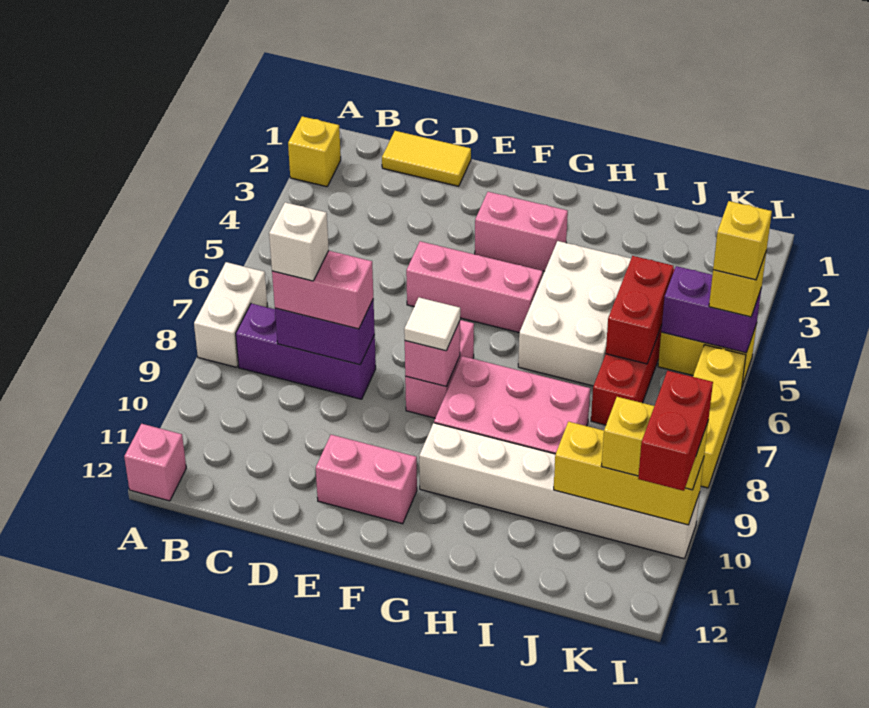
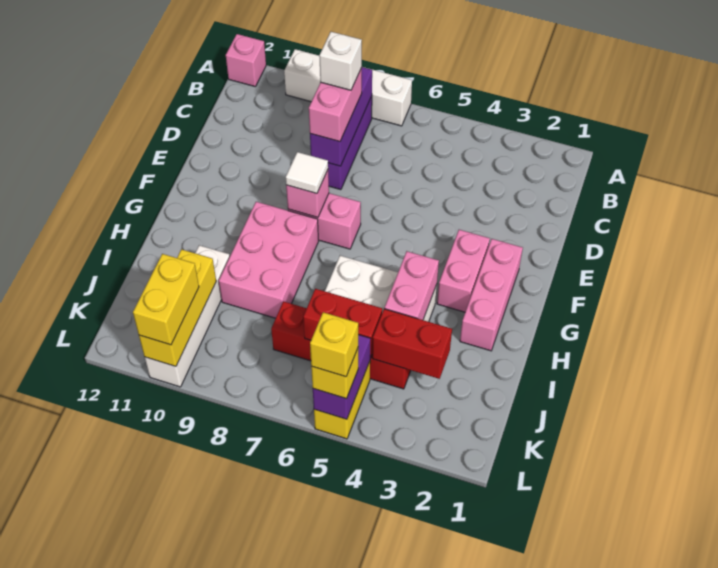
yellow 1x1 brick [288,116,341,187] -> none
white 1x2 brick [194,262,267,367] -> white 1x4 brick [284,49,412,126]
yellow 1x2 tile [382,131,471,186] -> none
purple 1x2 brick [275,299,375,365] -> purple 1x3 brick [310,67,372,166]
pink 1x3 brick [406,241,543,332] -> pink 1x3 brick moved to [460,239,523,351]
pink 1x2 brick [316,435,417,524] -> pink 1x2 brick moved to [384,251,439,320]
white 1x6 brick [419,423,700,559] -> white 1x4 brick [145,245,230,387]
yellow 1x3 brick [693,345,746,488] -> none
red 1x2 brick [638,371,713,491] -> red 1x2 brick moved to [372,309,452,379]

